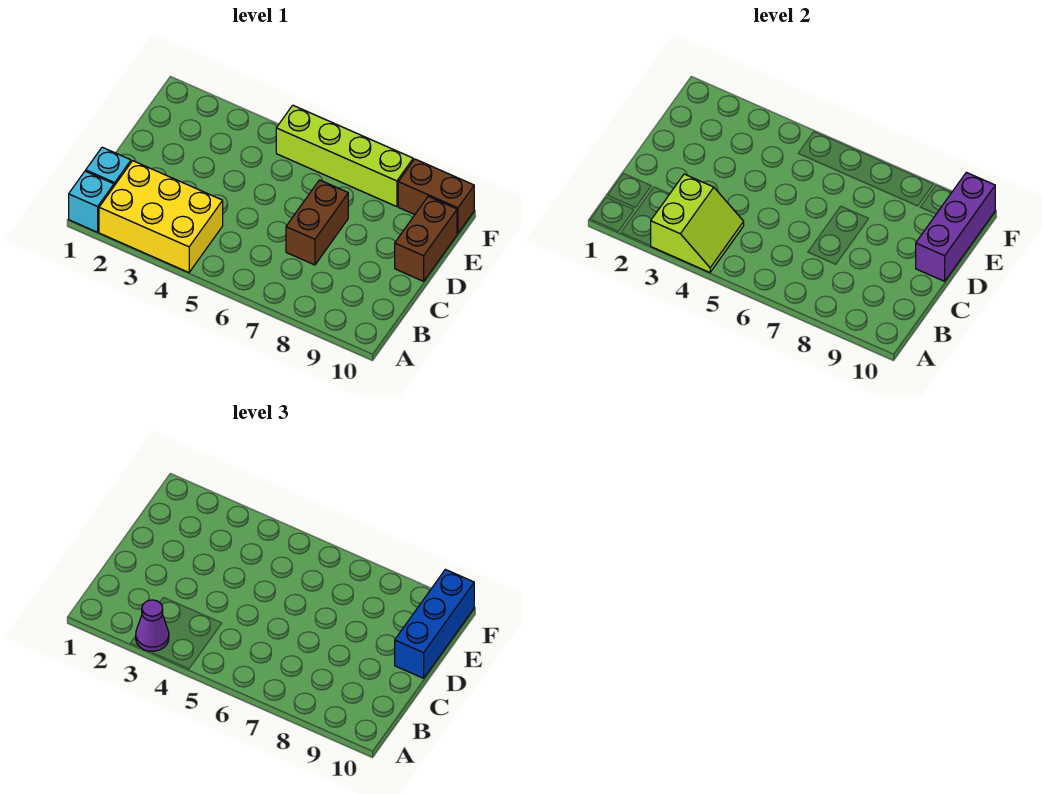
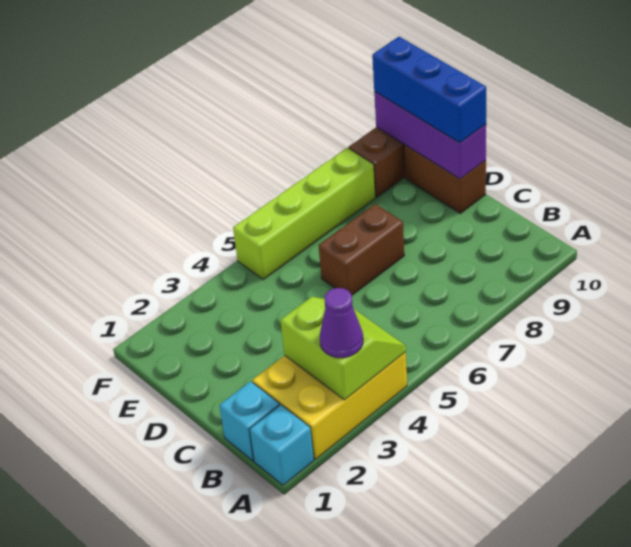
brown 1x2 brick [286,180,348,265] -> brown 1x2 brick turned to [319,204,404,295]

